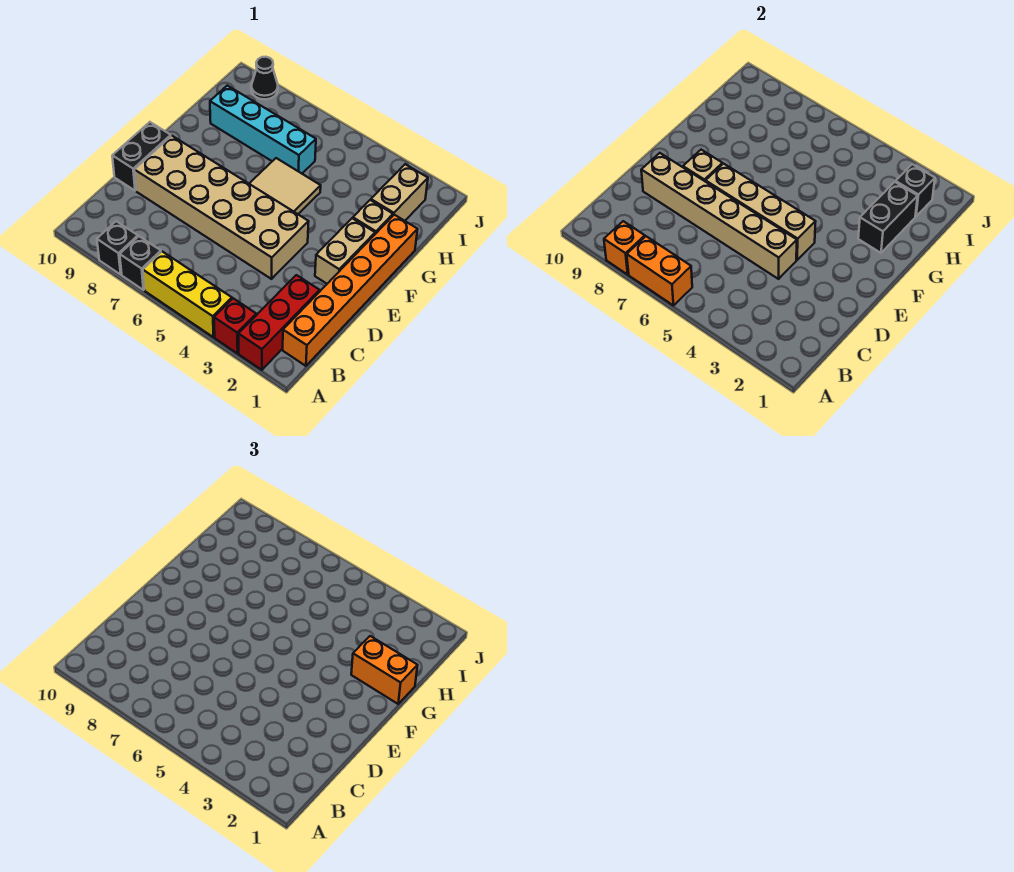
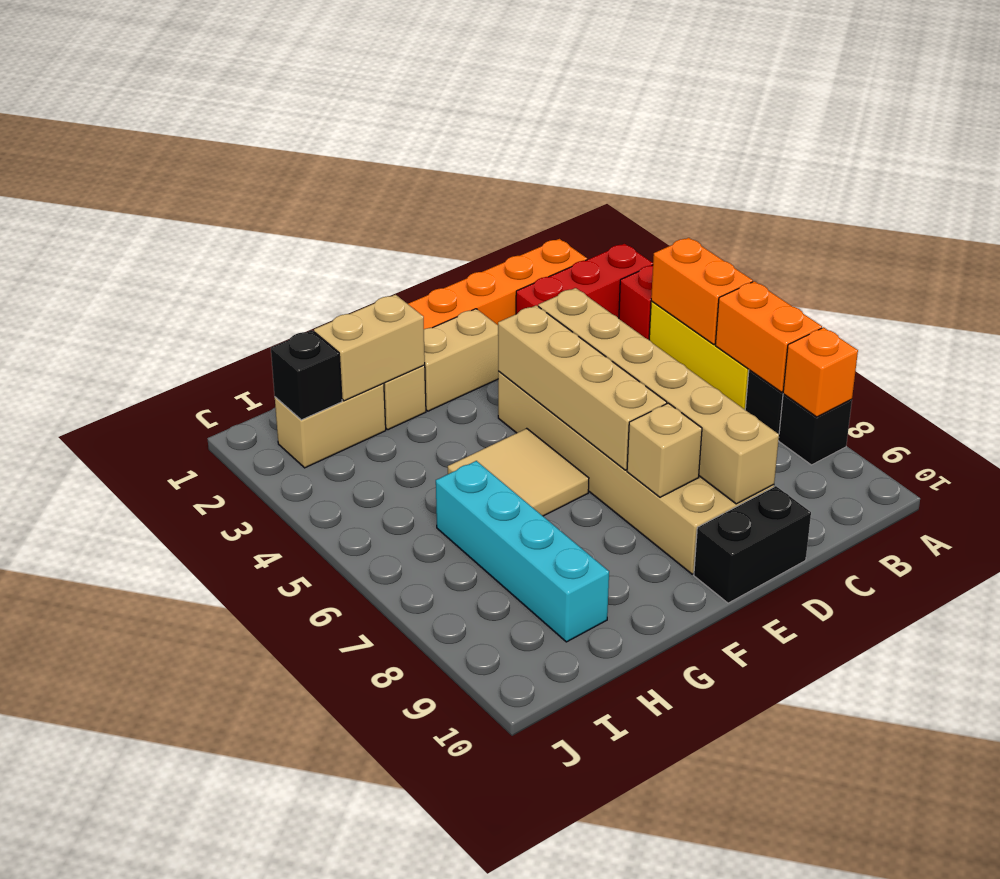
orange 1x2 brick [351,636,418,704] -> orange 1x2 brick moved to [651,238,753,345]
black 1x2 brick [858,182,918,253] -> tan 1x2 brick [314,295,425,401]
black 1x1 cone [251,57,278,99] -> none

